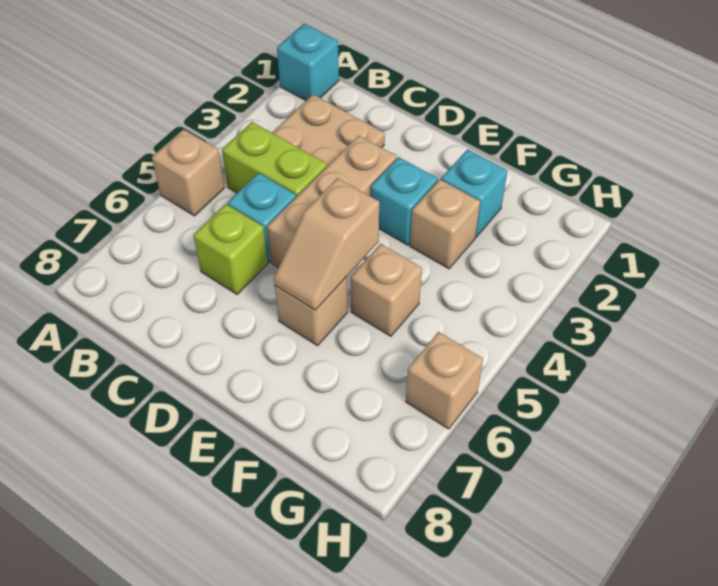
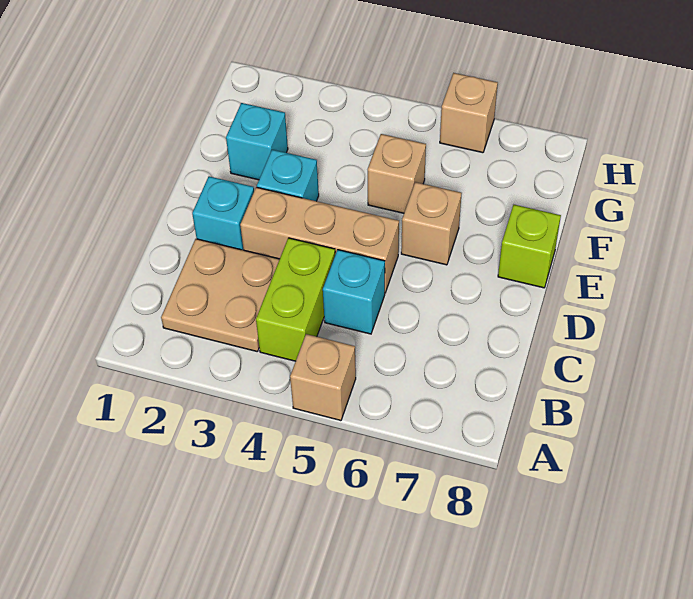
cyan 1x1 brick [277,24,339,101] -> cyan 1x1 brick moved to [192,176,254,250]
lime 1x1 brick [193,204,268,295] -> lime 1x1 brick moved to [498,205,561,288]
tan 1x2 slope [274,178,379,310] -> none
tan 1x1 brick [410,180,480,269] -> none

